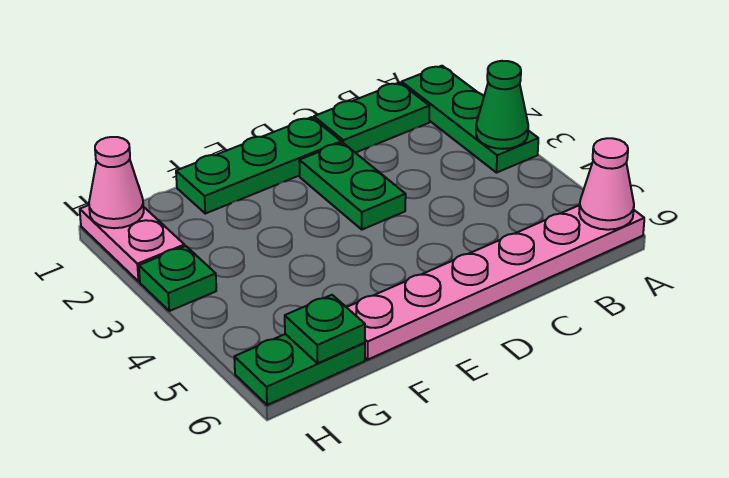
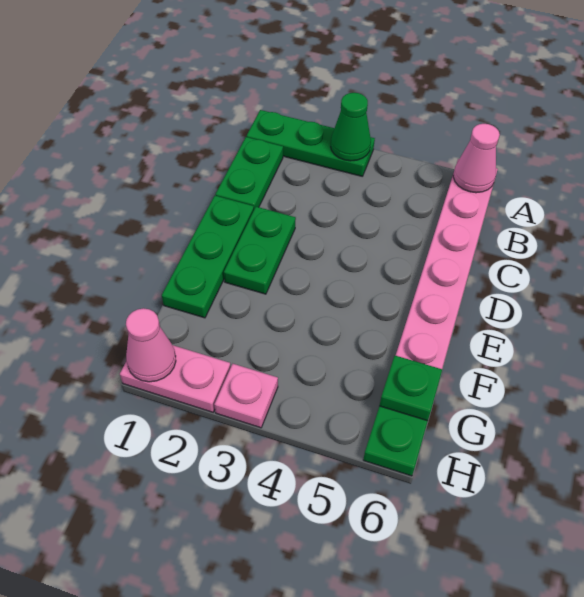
green 1x2 plate [299,142,406,230] -> green 1x2 plate turned to [224,207,296,294]
green 1x1 plate [139,246,216,311] -> pink 1x1 plate [214,364,278,428]

